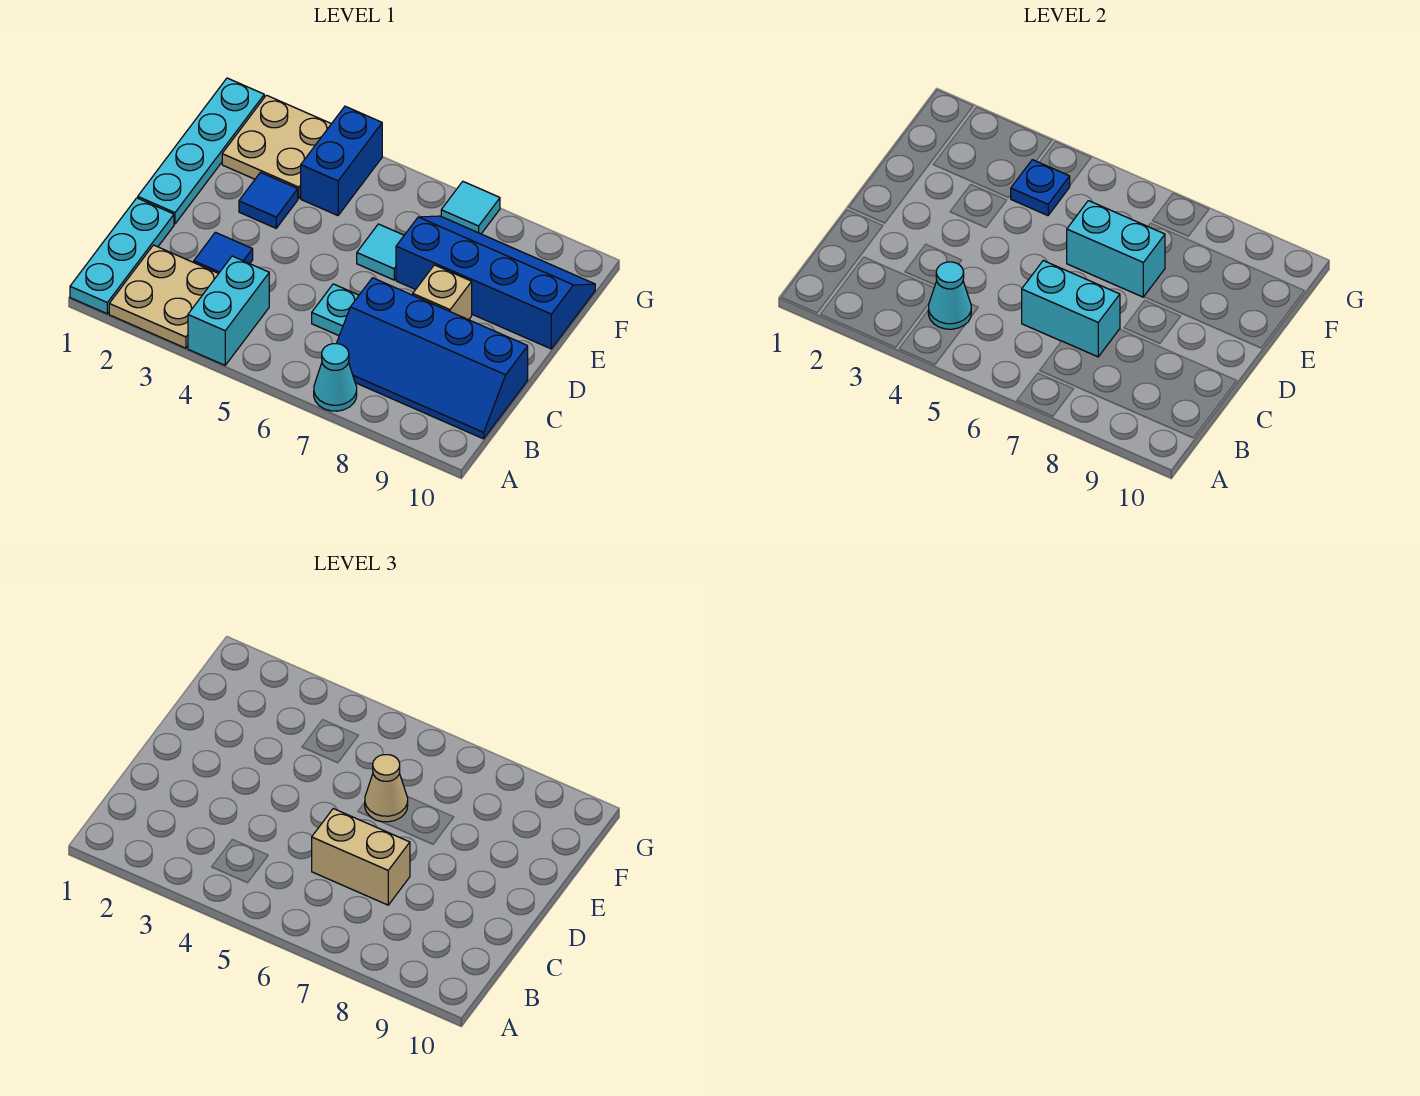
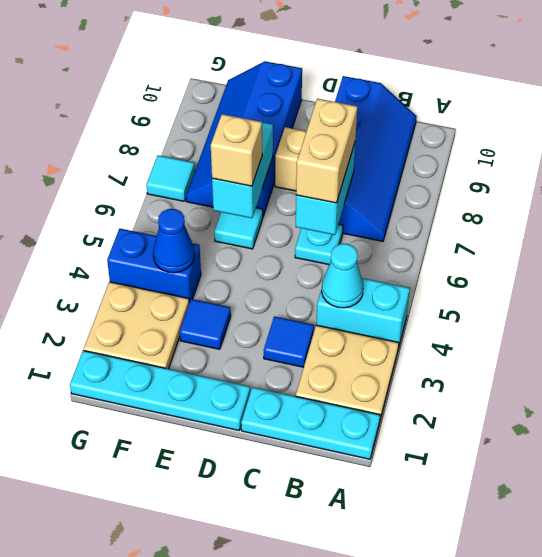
cyan 1x1 cone [314,344,357,411] -> none
tan 1x1 cone [365,755,408,822] -> tan 1x1 brick [211,114,262,186]
blue 1x1 plate [1011,160,1070,216] -> blue 1x1 cone [153,209,195,273]

